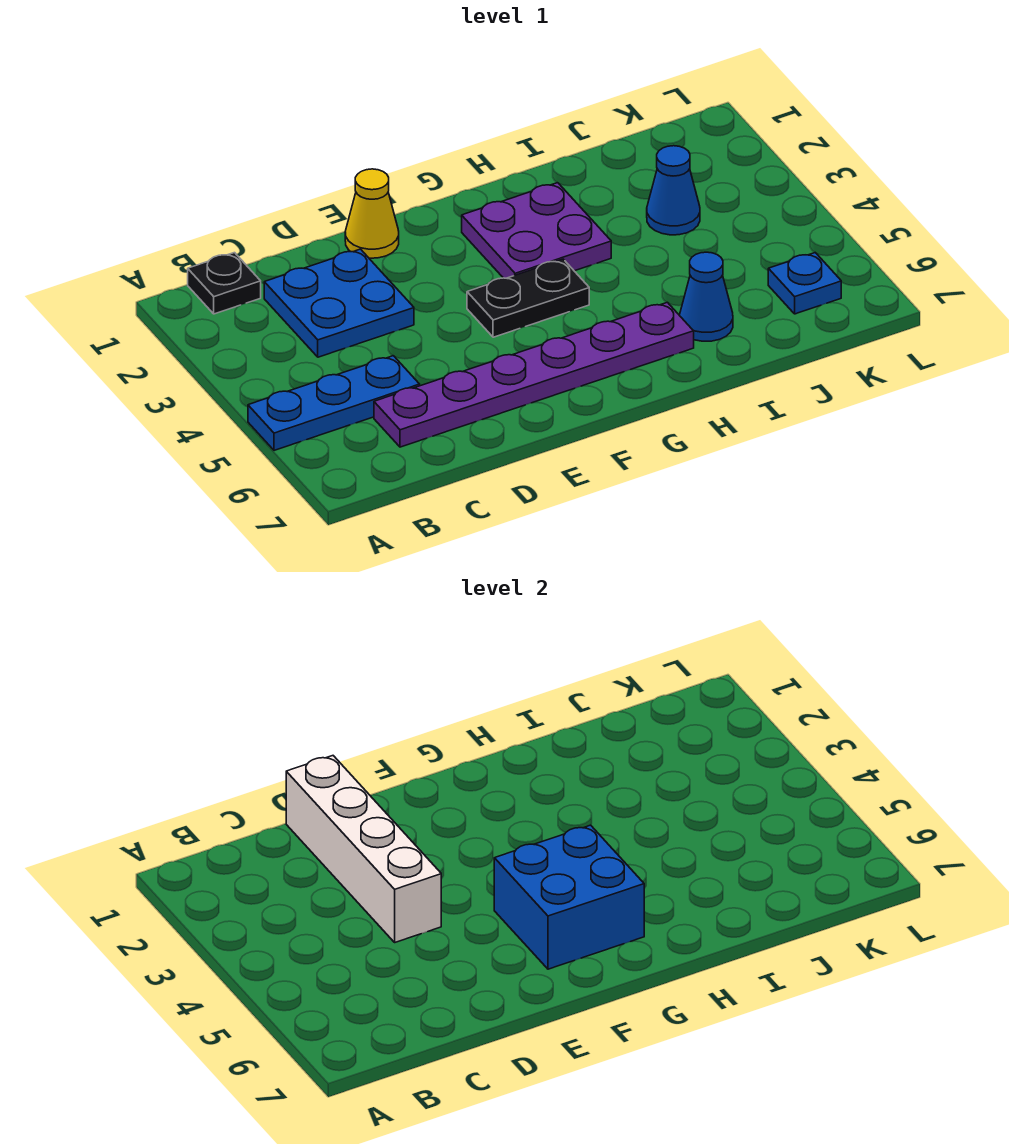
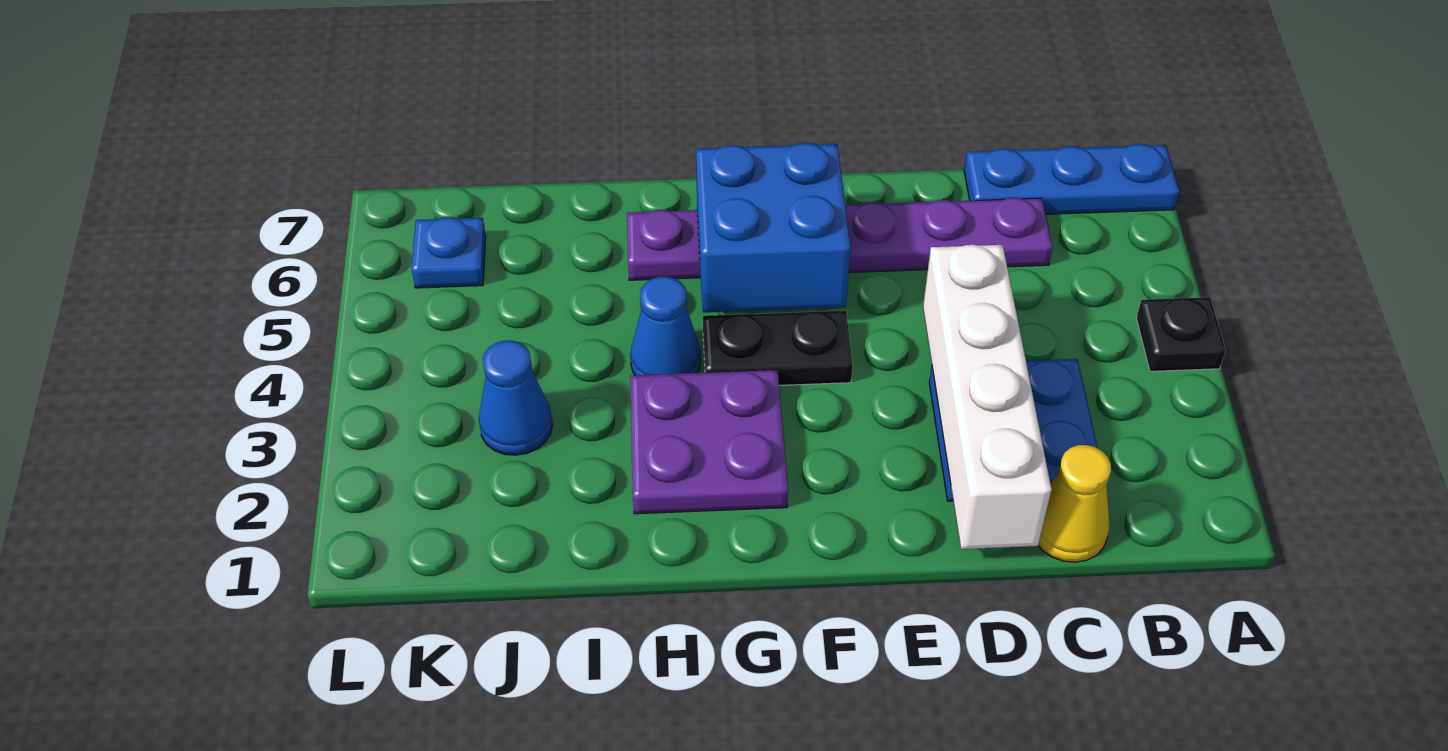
blue 1x3 plate [248,356,420,450] -> blue 1x3 plate moved to [964,144,1179,214]
black 1x1 plate [188,253,261,314] -> black 1x1 plate moved to [1136,297,1226,371]
yellow 1x1 cone [345,169,399,258] -> yellow 1x1 cone moved to [1038,445,1111,562]
blue 1x1 cone [680,252,733,341] -> blue 1x1 cone moved to [630,277,701,375]

